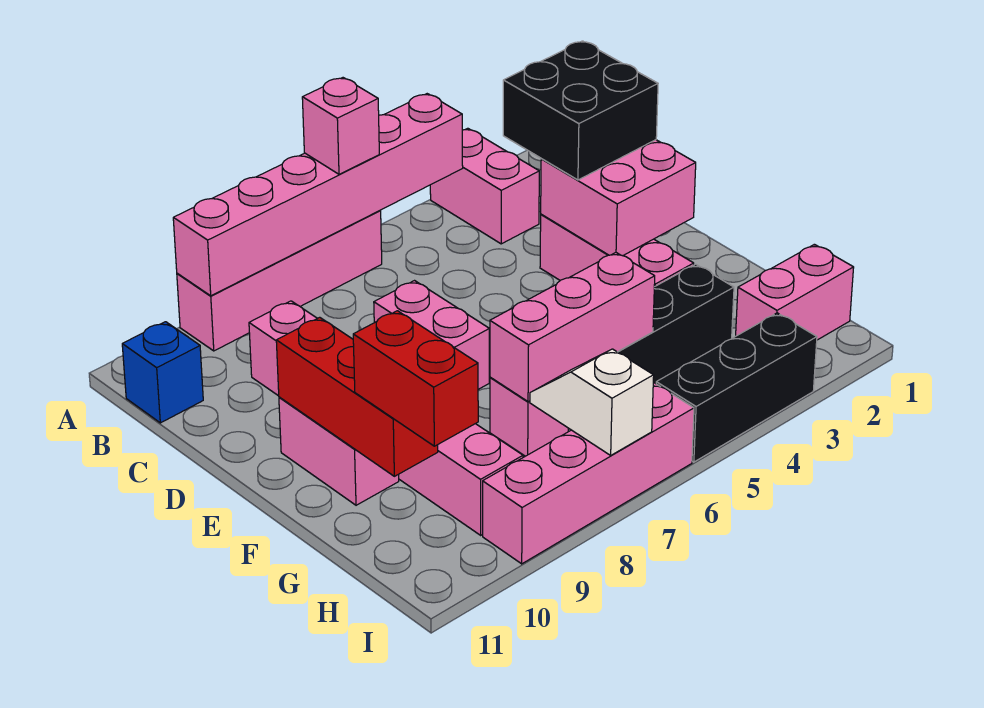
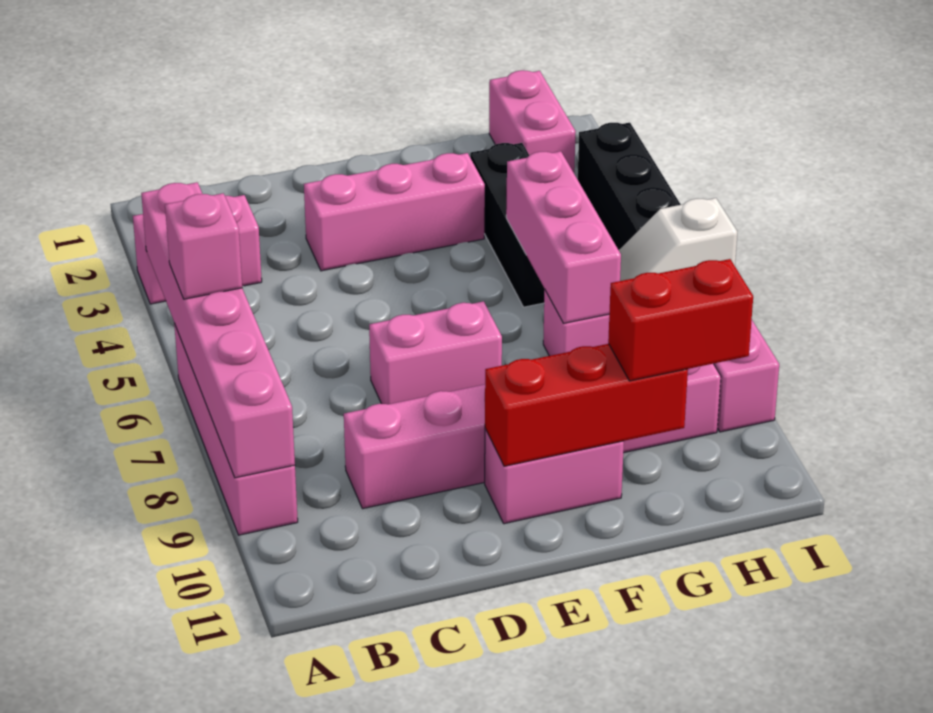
blue 1x1 brick [122,322,203,423] -> none
black 2x2 brick [503,41,658,180] -> none
pink 2x2 brick [541,140,696,256] -> none

